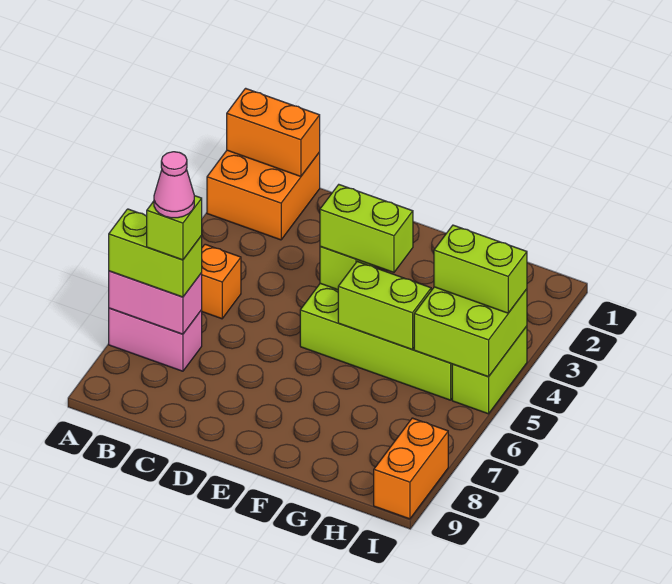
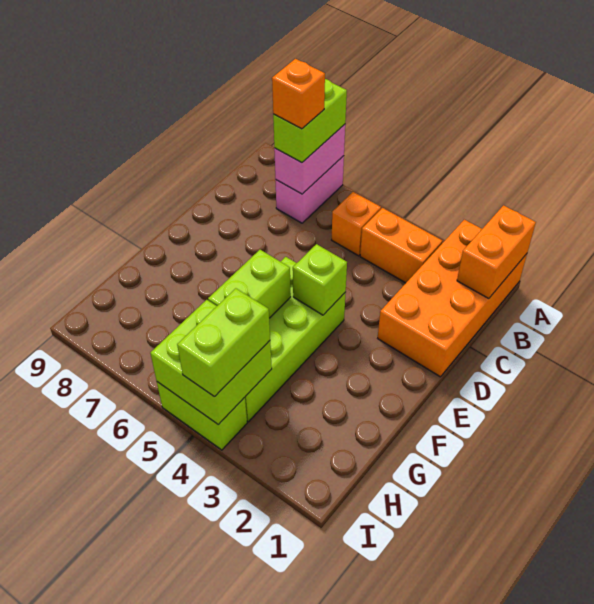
orange 2x2 brick [207,150,320,240] -> orange 2x4 brick [378,220,527,377]
lime 1x1 brick [147,196,202,260] -> orange 1x1 brick [272,59,325,129]
pink 1x1 cone [154,152,194,218] -> none
lime 1x2 brick [320,185,413,272] -> none
orange 1x2 brick [374,418,448,519] -> orange 1x2 brick moved to [360,208,442,283]

